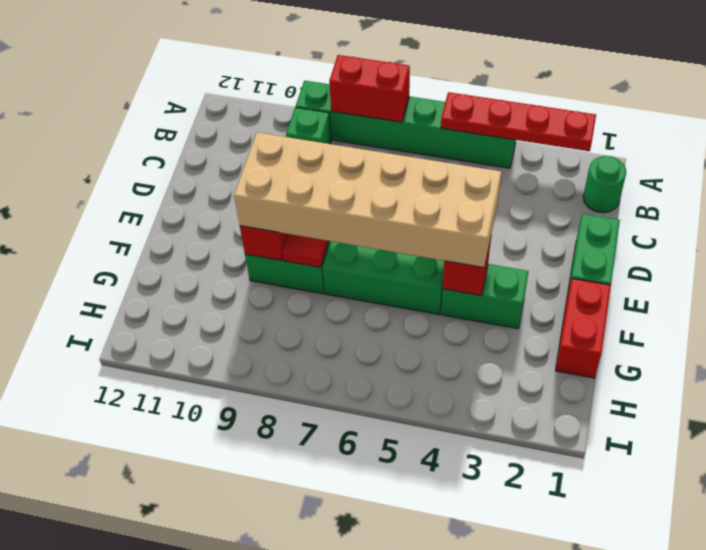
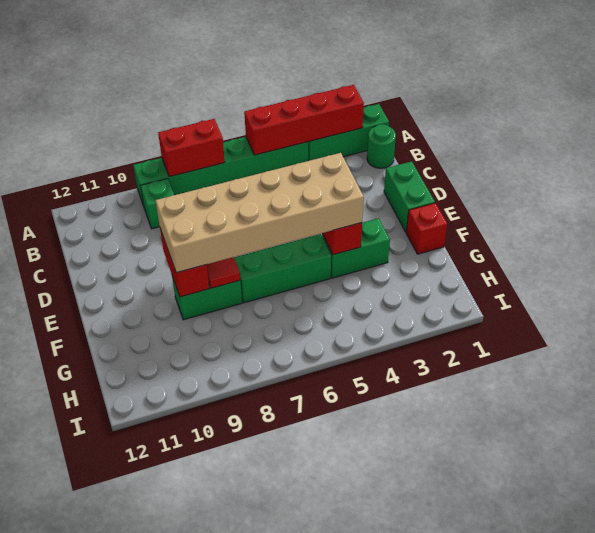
none -> green 1x3 brick [308,104,389,161]
red 1x4 plate [441,92,596,151] -> red 1x4 brick [244,85,364,155]
red 1x2 brick [555,278,611,378] -> red 1x1 brick [406,203,447,254]

